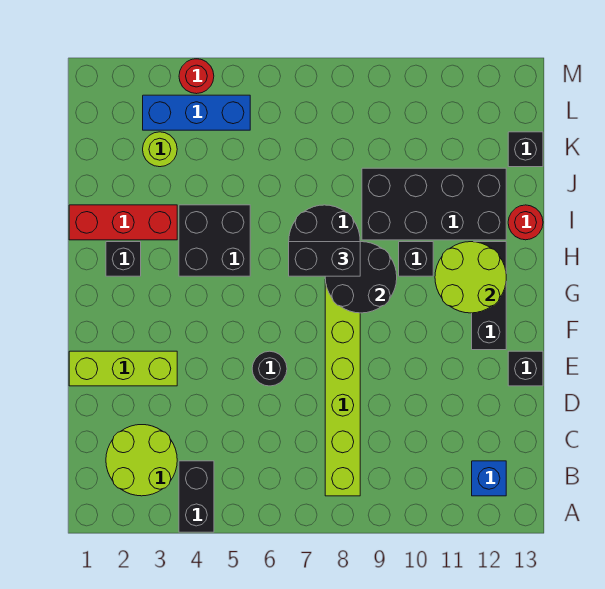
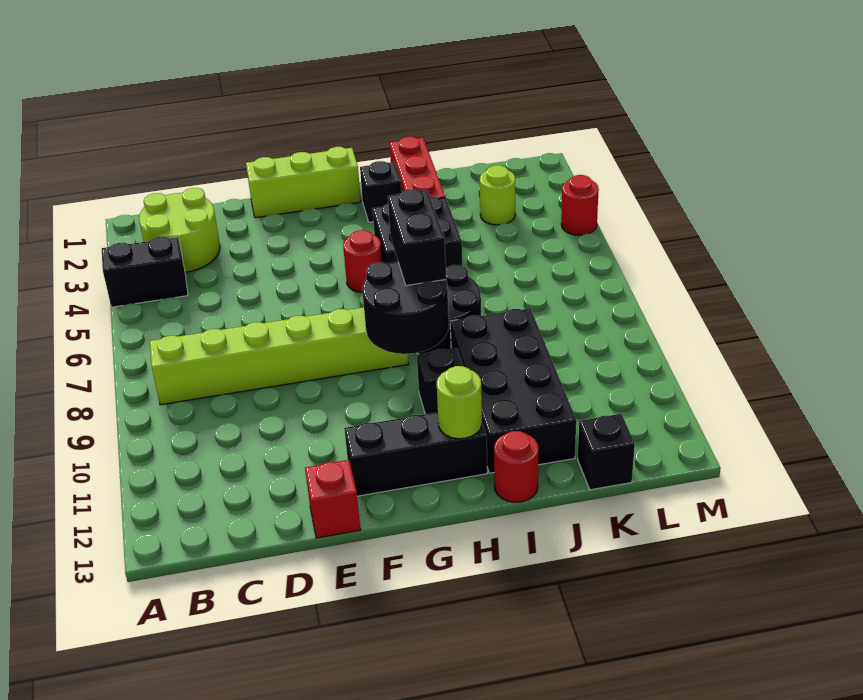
blue 1x1 brick [472,461,506,496] -> none
lime 1x3 brick [69,351,177,386] -> lime 1x3 brick turned to [246,147,361,218]
black 1x1 round brick [252,351,287,386] -> none
black 1x1 brick [508,351,543,386] -> red 1x1 brick [305,460,360,538]
none -> red 1x1 round brick [343,230,382,293]
lime 2x2 round brick [435,242,506,313] -> lime 1x1 round brick [437,366,482,439]
blue 1x3 brick [143,95,250,130] -> none

